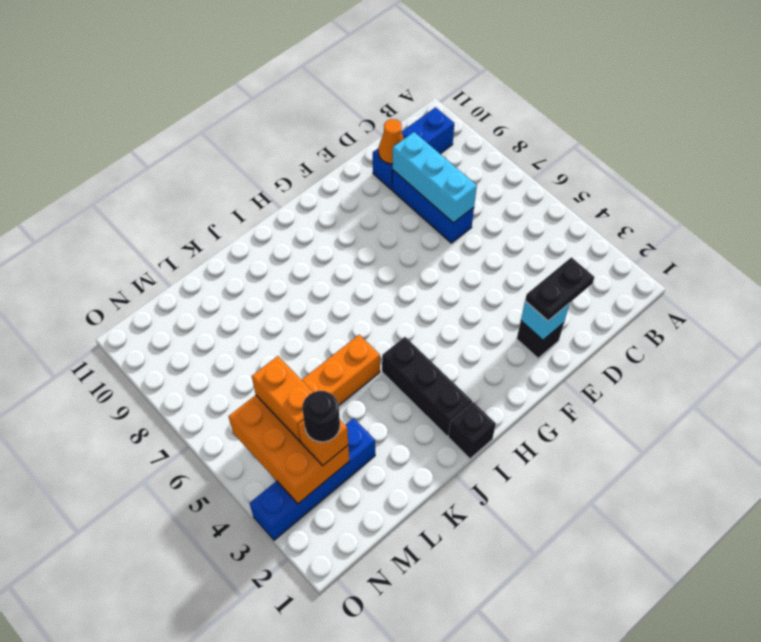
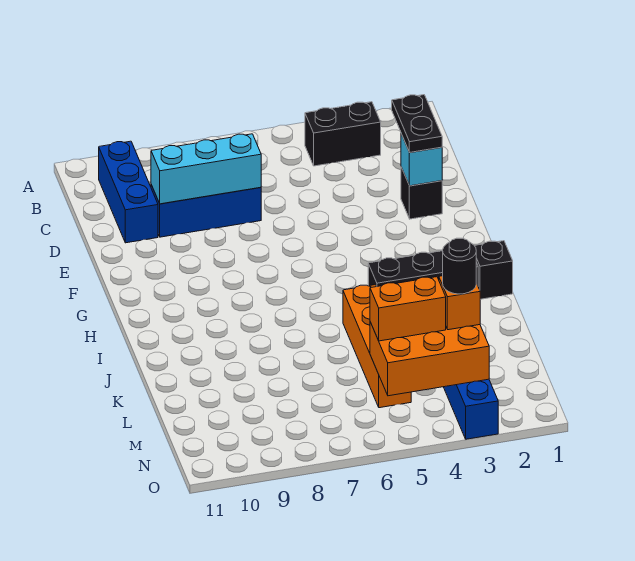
none -> black 1x2 brick [305,102,381,166]
orange 1x1 cone [379,119,404,164] -> none

